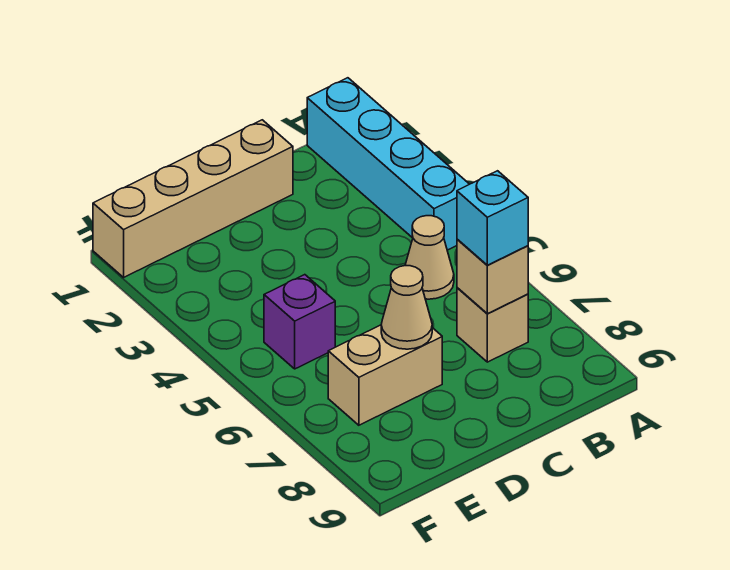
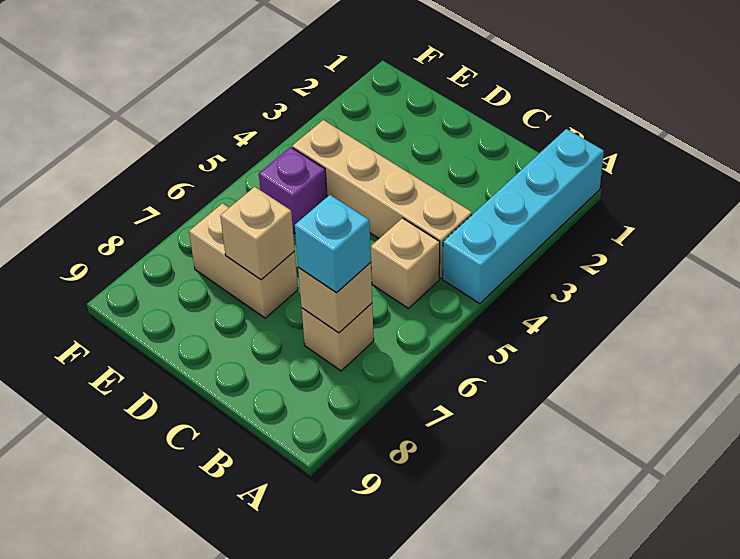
tan 1x1 cone [405,216,454,299] -> tan 1x1 brick [371,218,440,308]
tan 1x4 brick [93,120,293,277] -> tan 1x4 brick moved to [292,120,472,278]
tan 1x1 cone [381,266,432,349] -> tan 1x1 brick [220,187,295,280]

